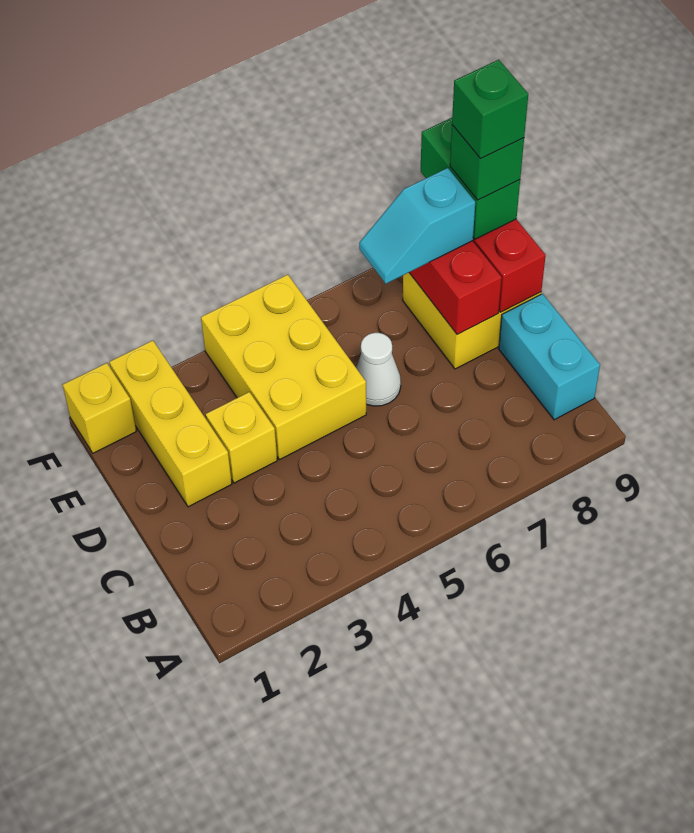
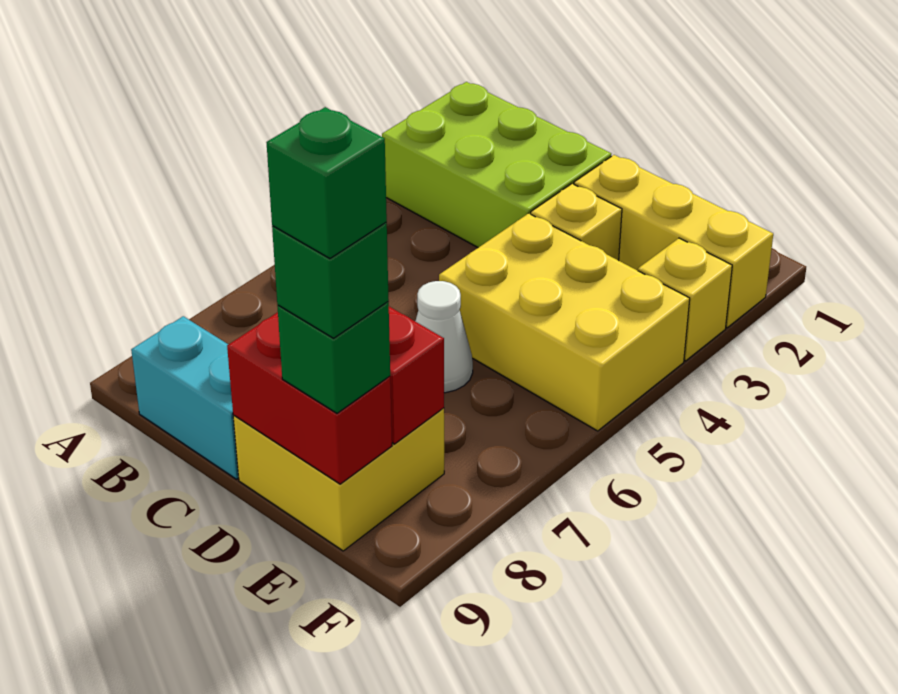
none -> lime 2x3 brick [382,82,611,248]
cyan 1x2 slope [359,168,475,284] -> none
green 1x2 brick [421,118,520,239] -> green 1x1 brick [277,302,390,413]
yellow 1x1 brick [63,363,136,453] -> yellow 1x1 brick moved to [638,238,732,361]

